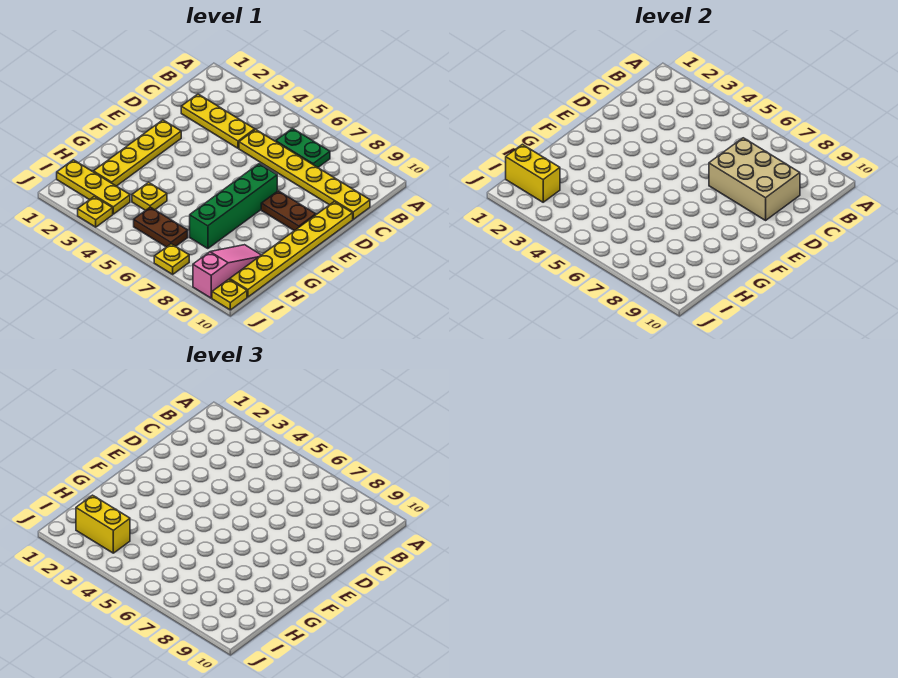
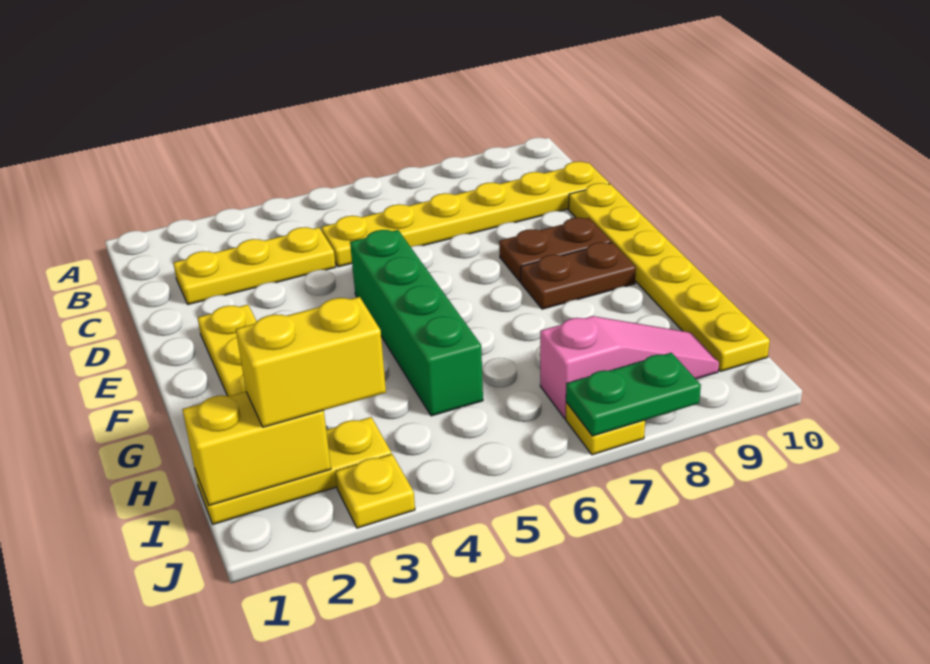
green 1x2 plate [276,129,330,167] -> green 1x2 plate moved to [566,353,701,436]
tan 2x3 brick [709,138,800,220] -> none
green 1x4 brick [190,164,277,249] -> green 1x4 brick moved to [350,230,483,416]
yellow 1x1 plate [132,182,167,210] -> none
pink 1x3 slope [193,245,261,298] -> pink 1x3 slope turned to [540,316,719,418]
brown 1x2 plate [134,207,188,247] -> brown 1x2 plate moved to [521,242,636,309]
yellow 1x1 plate [212,279,247,310] -> none

